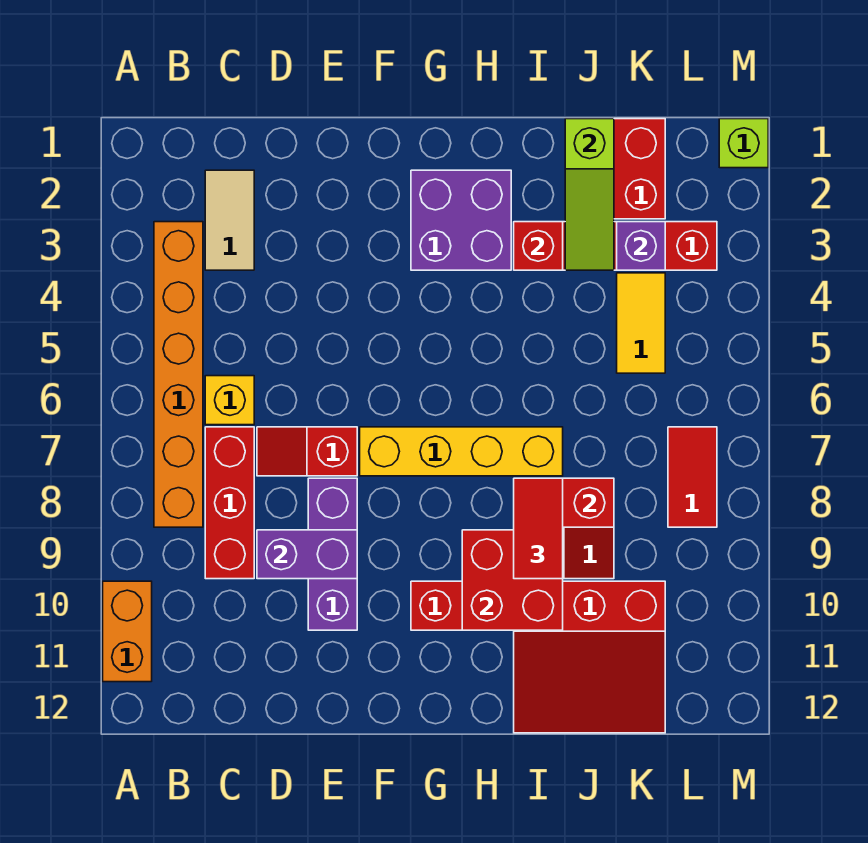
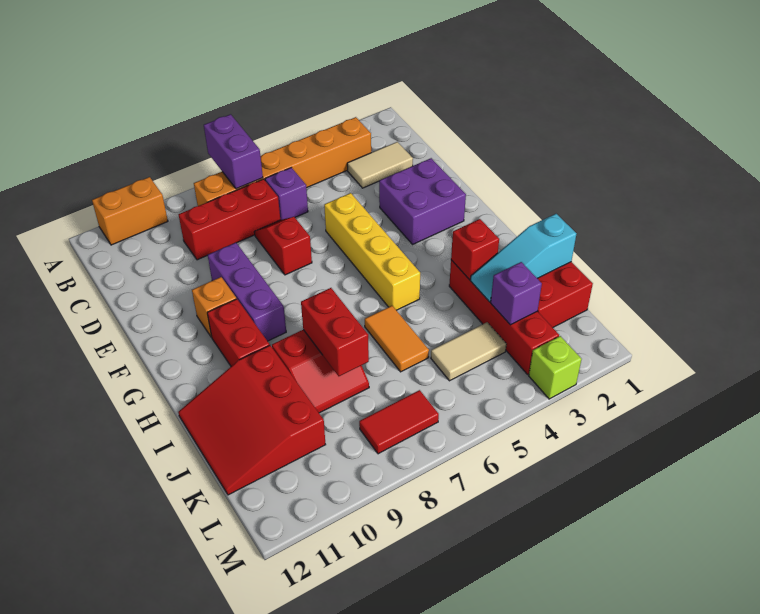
yellow 1x1 brick [205,376,254,425] -> purple 1x1 brick [265,168,308,220]
purple 1x2 brick [257,530,357,579] -> purple 1x2 brick moved to [204,114,263,189]
purple 1x3 brick [308,478,357,630] -> purple 1x3 brick turned to [208,243,286,341]
yellow 1x4 brick [360,427,563,476] -> yellow 1x4 brick moved to [324,193,420,310]
none -> orange 1x1 brick [192,277,236,337]
purple 2x2 brick [411,170,511,270] -> purple 2x2 brick moved to [379,158,466,244]
red 2x2 brick [462,530,563,630] -> none
none -> orange 1x2 tile [365,306,429,372]
red 1x2 tile [514,478,563,579] -> none
lime 1x3 slope [565,119,614,270] -> cyan 1x3 slope [471,214,576,302]
yellow 1x2 tile [617,273,665,373] -> tan 1x2 tile [431,322,506,381]
lime 1x1 brick [719,119,768,168] -> lime 1x1 brick moved to [529,336,582,399]

